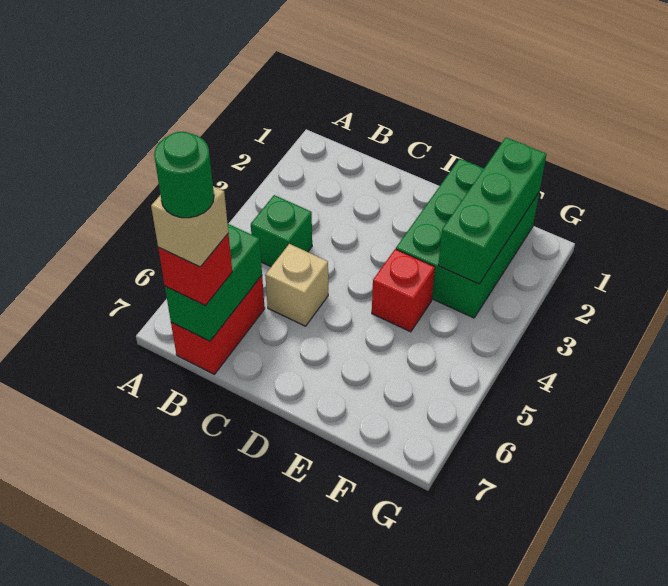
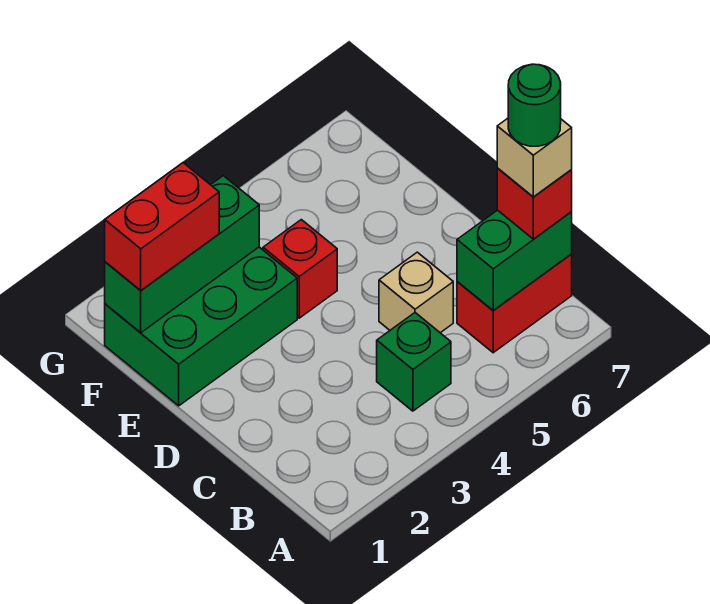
none -> red 1x2 brick [105,163,219,291]

